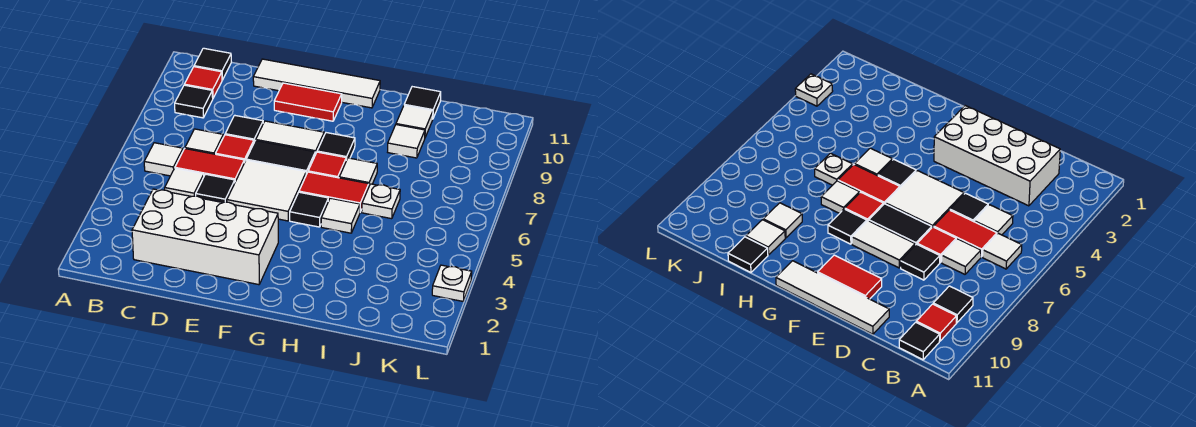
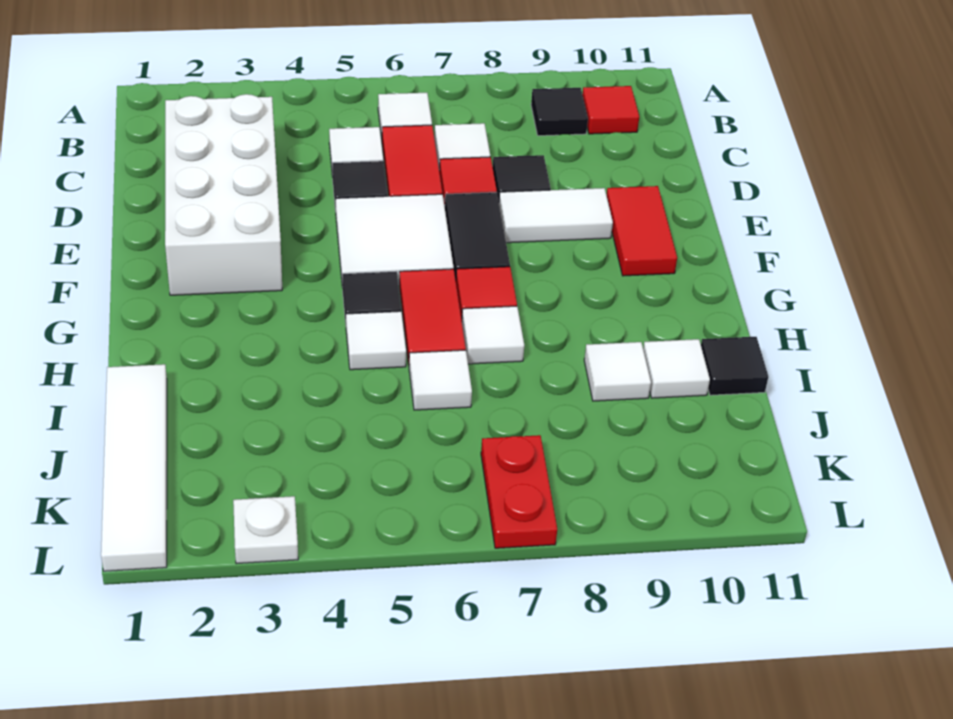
black 1x1 tile [194,48,231,80] -> none
white 1x4 tile [253,59,380,108] -> white 1x4 tile moved to [101,364,167,571]
white 1x2 tile [256,121,324,155] -> white 1x2 tile turned to [499,188,613,243]
black 1x1 tile [317,133,355,160] -> none
white 1x1 plate [362,184,400,219] -> white 1x1 tile [409,350,472,410]
none -> red 1x2 plate [481,435,557,548]

